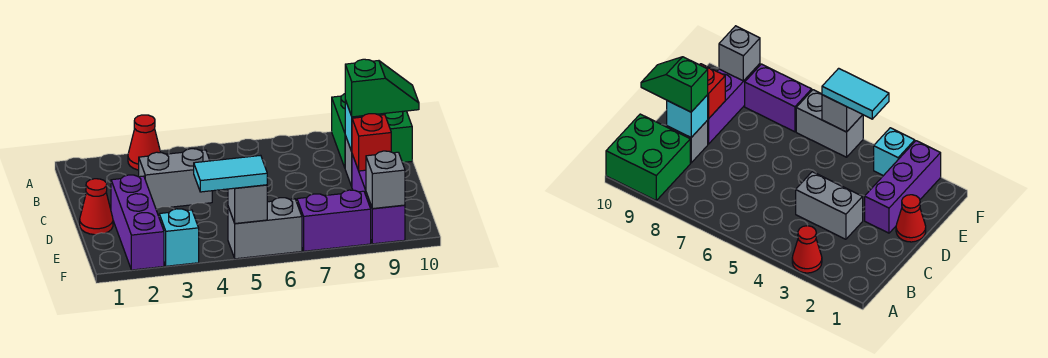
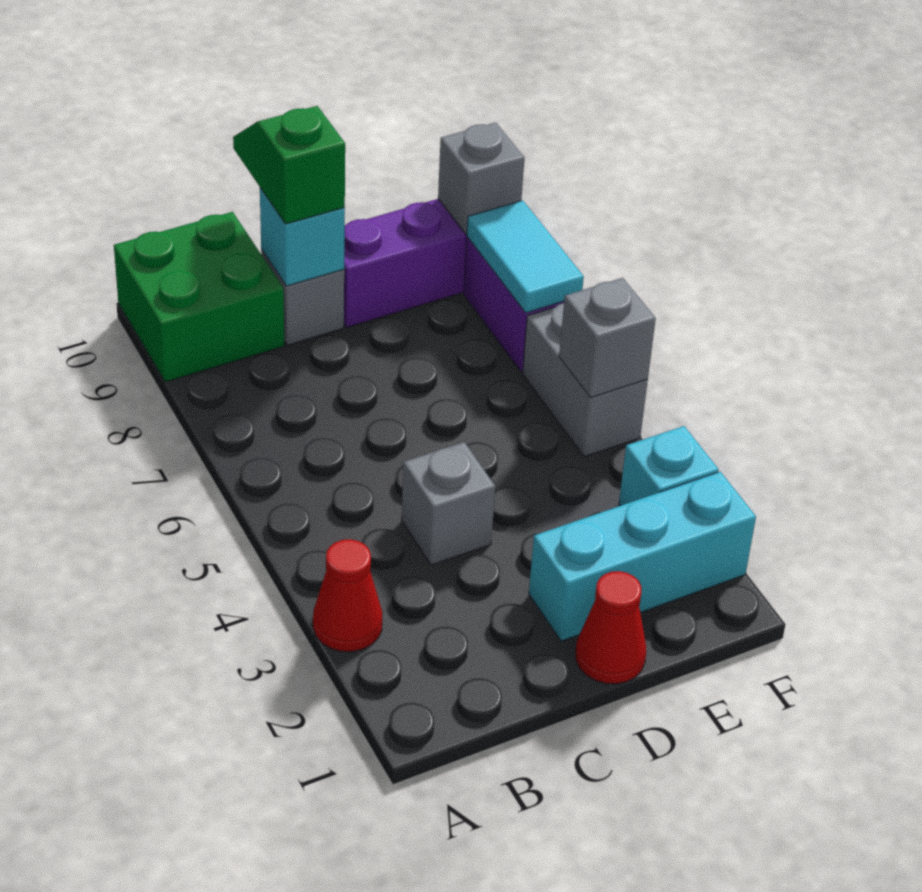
grey 1x2 brick [139,149,212,209] -> grey 1x1 brick [402,442,495,565]
purple 1x3 brick [111,175,164,270] -> cyan 1x3 brick [529,472,756,641]
red 1x1 brick [352,114,391,171] -> none
cyan 1x2 tile [194,155,267,192] -> cyan 1x2 tile moved to [467,201,584,313]

